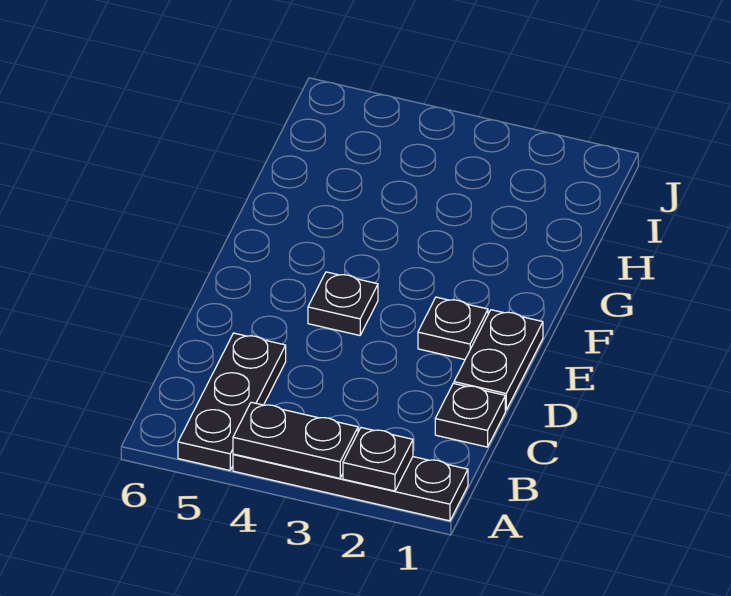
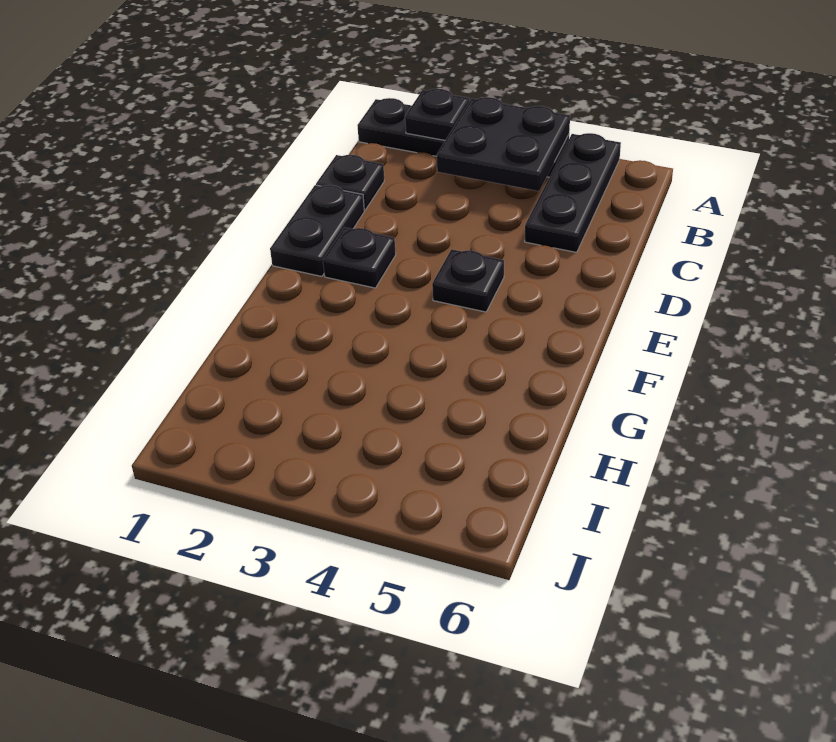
black 1x2 plate [233,402,358,478] -> black 2x2 plate [437,97,570,191]

